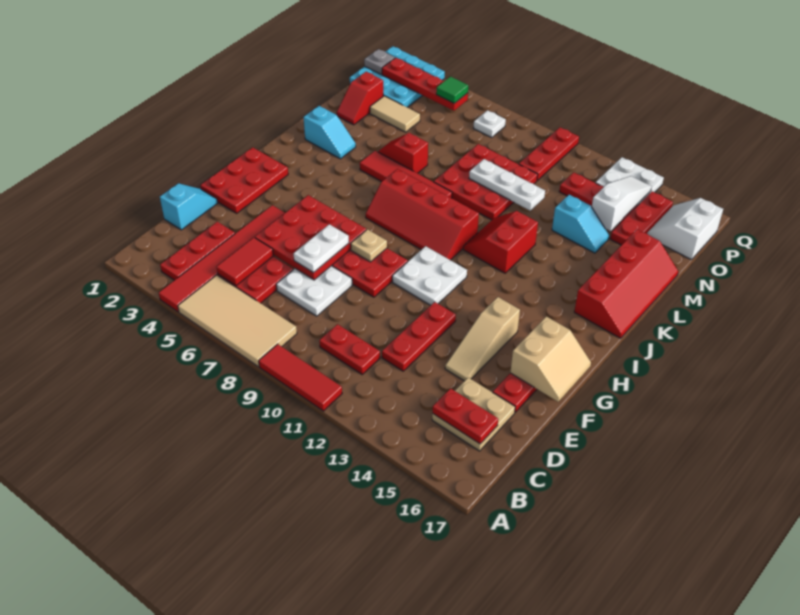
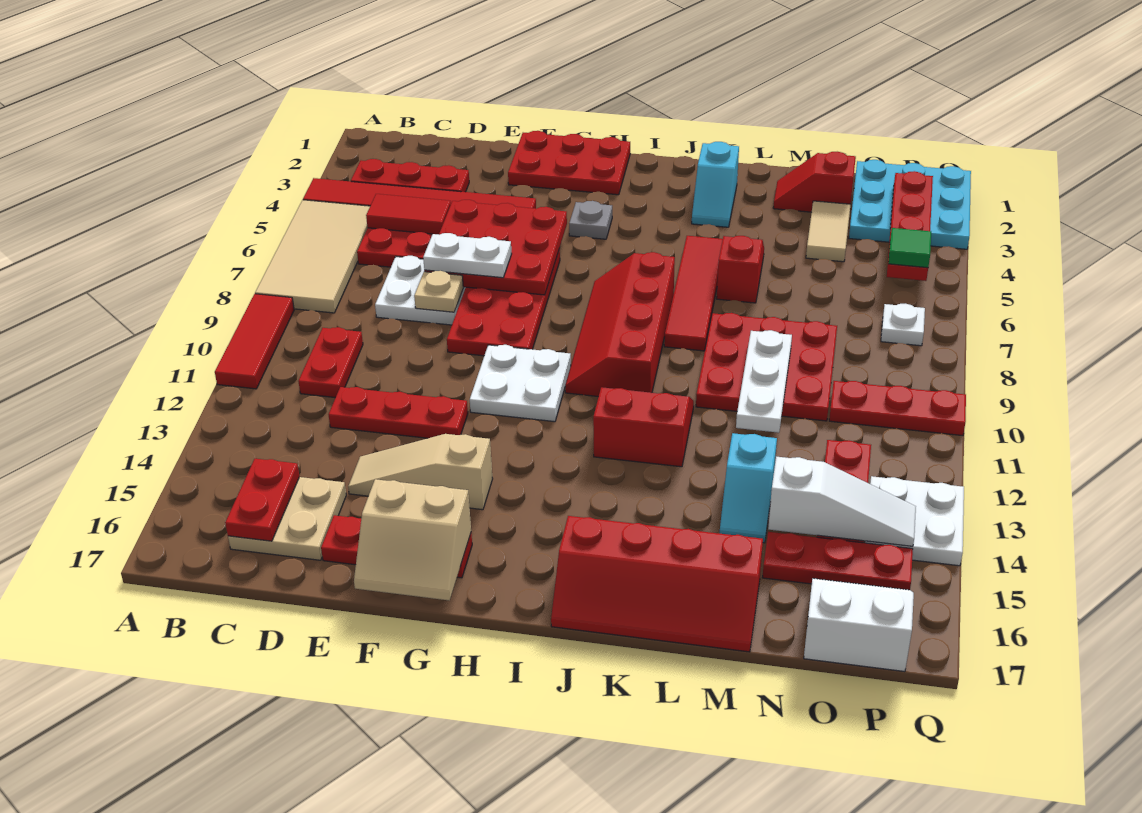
cyan 1x2 slope [160,183,218,230] -> none
tan 1x1 plate [351,229,387,262] -> tan 1x1 plate moved to [414,271,463,312]
grey 1x1 plate [364,49,395,74] -> grey 1x1 plate moved to [569,201,612,239]

